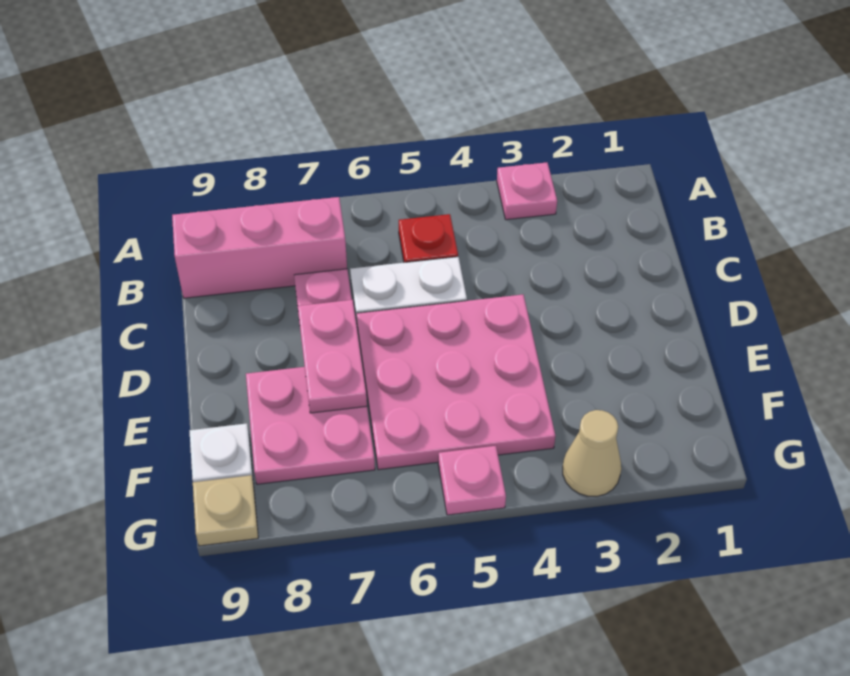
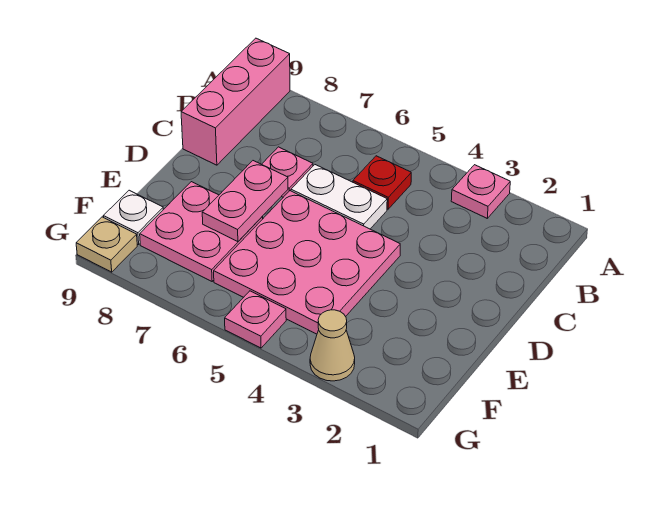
pink 1x3 brick [172,197,347,298] -> pink 1x3 brick turned to [181,38,290,165]

